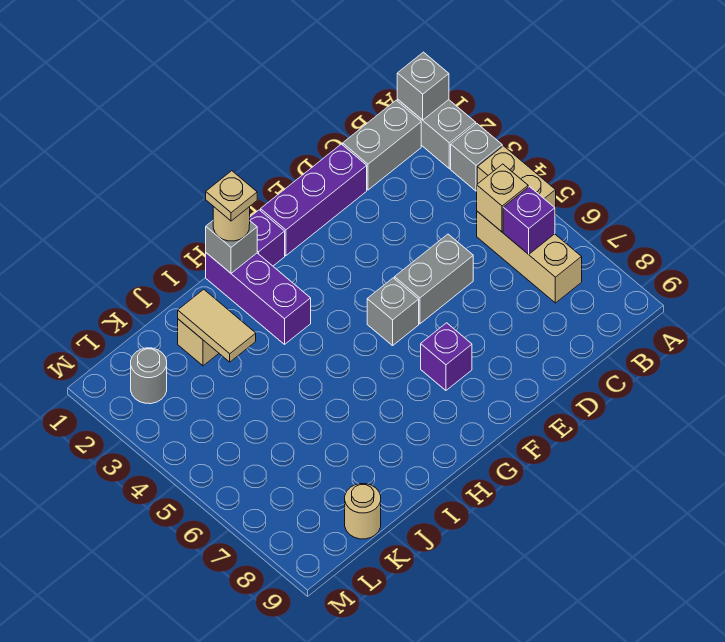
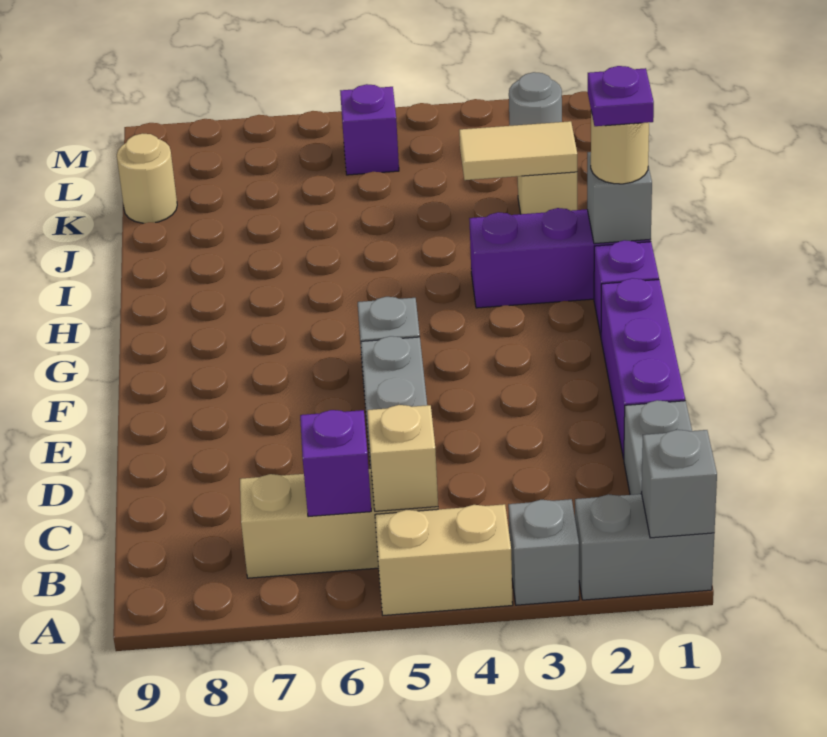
purple 1x1 brick [421,323,472,390] -> purple 1x1 brick moved to [340,84,399,175]
tan 1x1 plate [206,171,257,221] -> purple 1x1 plate [588,66,654,126]

